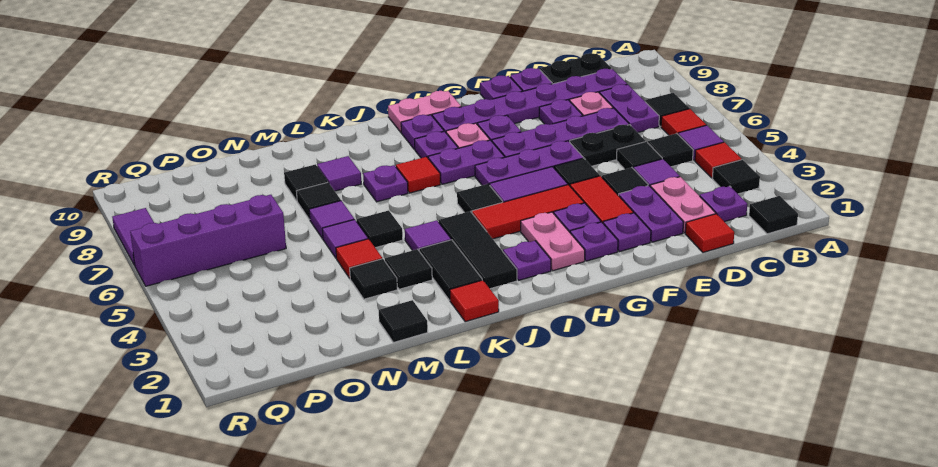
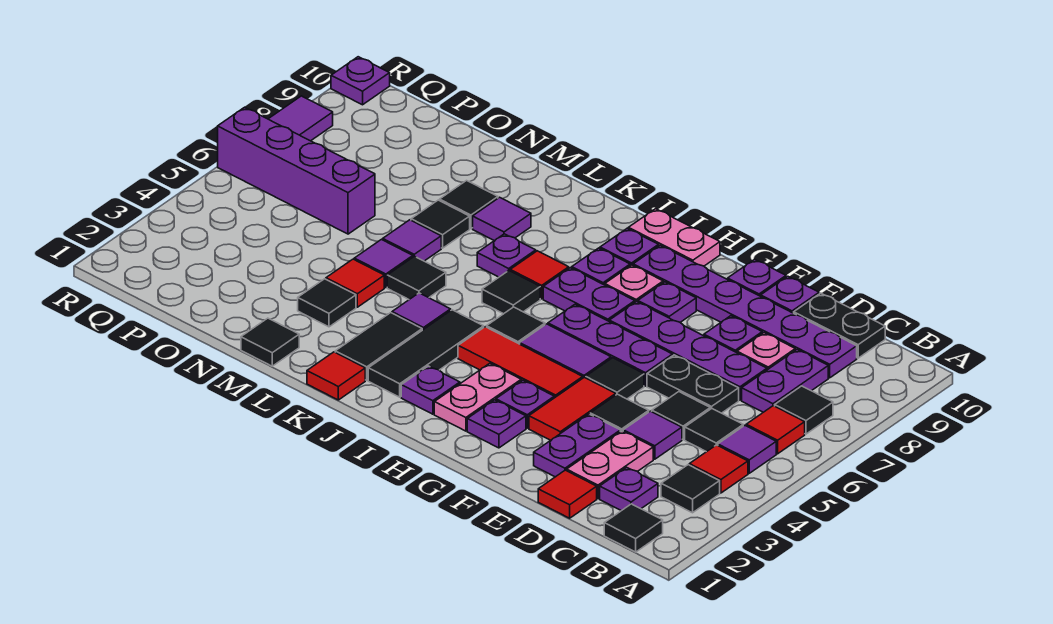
purple 1x1 plate [603,213,651,252] -> purple 1x1 plate moved to [331,57,390,105]
black 1x1 tile [385,249,432,289] -> black 1x1 tile moved to [482,271,540,314]

